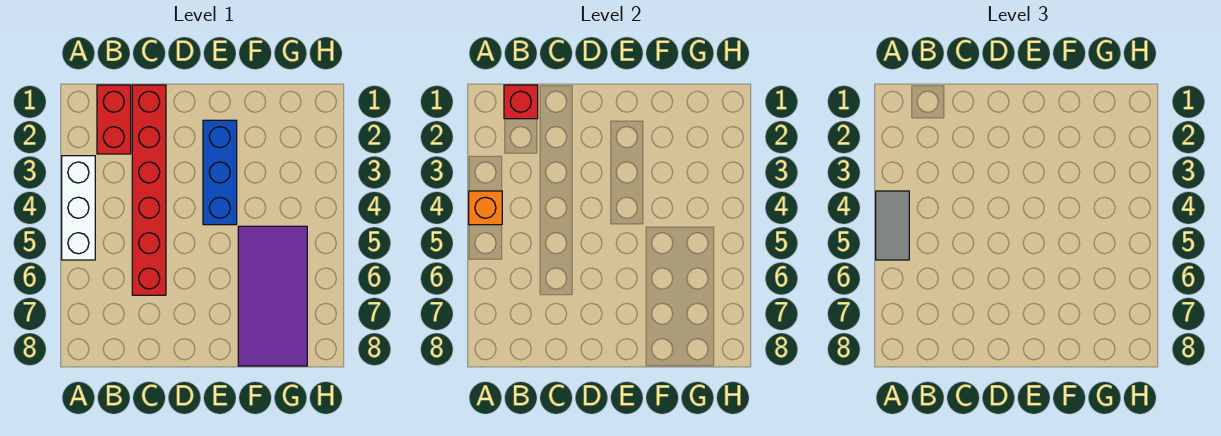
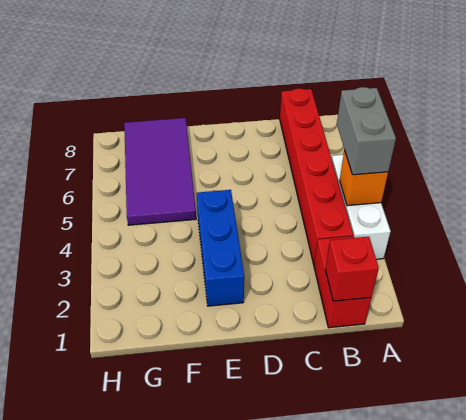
grey 1x2 tile [876,191,909,260] -> grey 1x2 brick [337,87,396,175]
red 1x6 brick [132,85,166,295] -> red 1x6 brick moved to [280,88,353,264]

